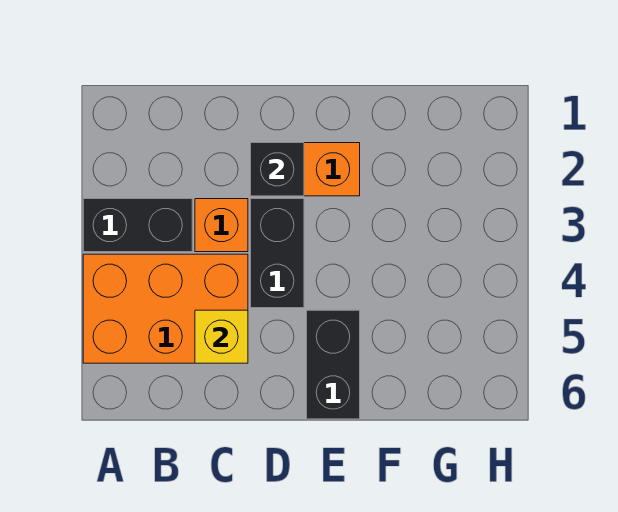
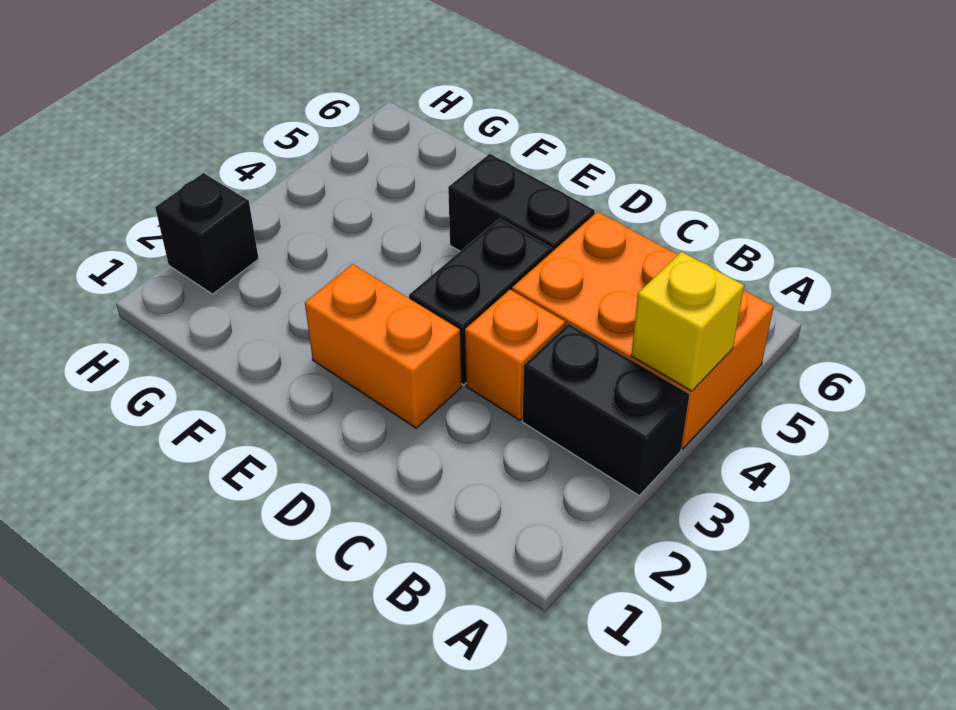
yellow 1x1 brick [195,310,248,363] -> yellow 1x1 brick moved to [631,252,744,391]
black 1x1 brick [251,143,304,196] -> black 1x1 brick moved to [155,173,259,294]
black 1x2 brick [307,310,360,419] -> black 1x2 brick turned to [448,154,595,251]

